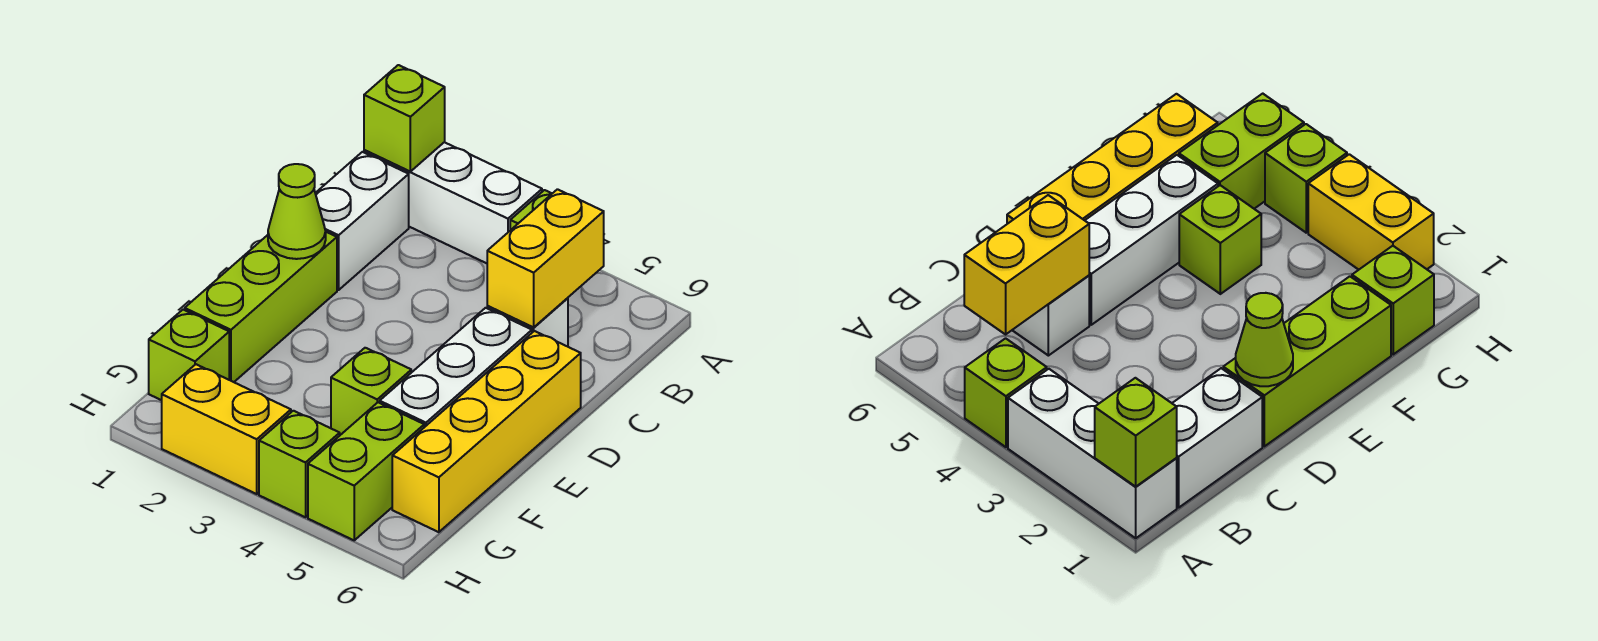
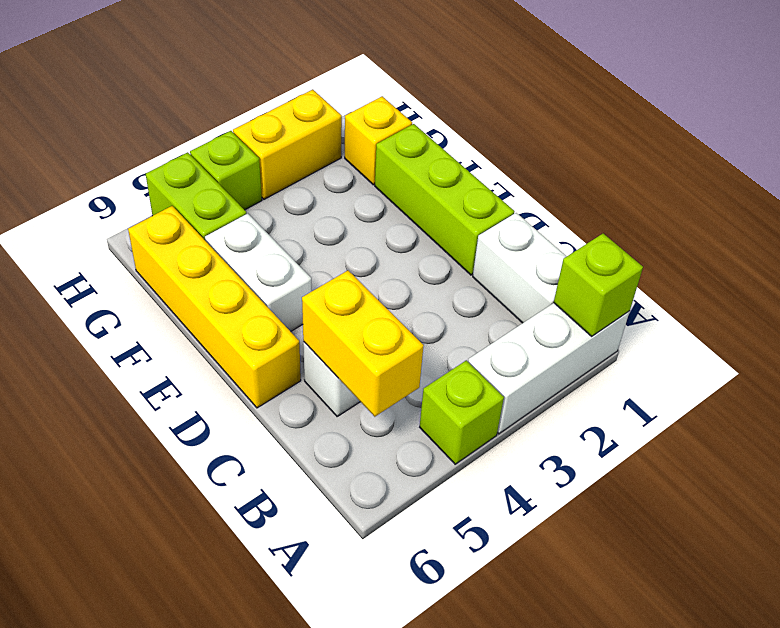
lime 1x1 cone [268,164,326,259] -> none
white 1x3 brick [380,308,532,427] -> white 1x2 brick [205,213,311,331]
lime 1x1 brick [331,348,411,435] -> none
lime 1x1 brick [149,310,229,400] -> yellow 1x1 brick [345,96,412,185]

